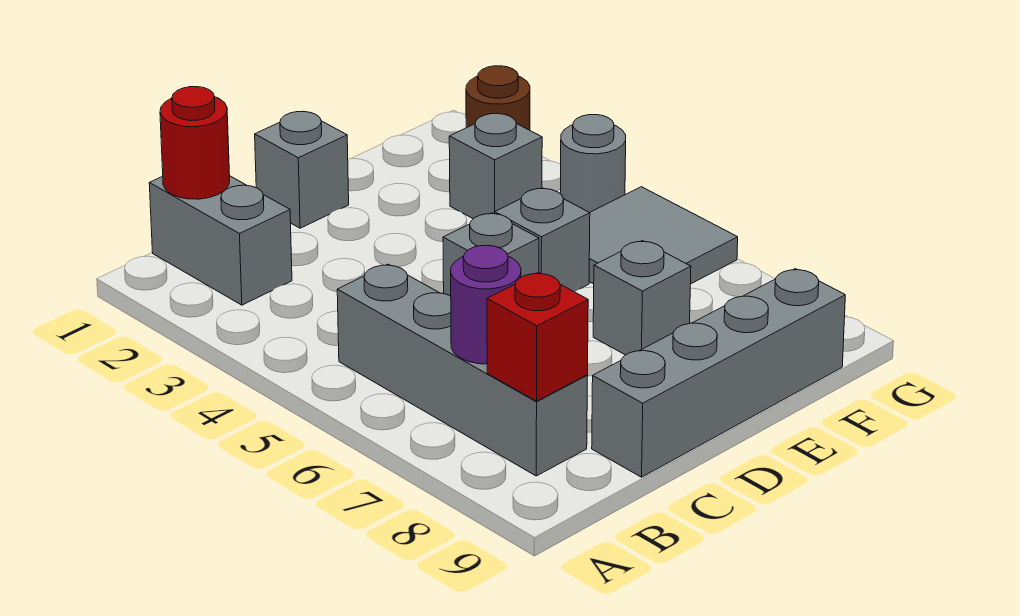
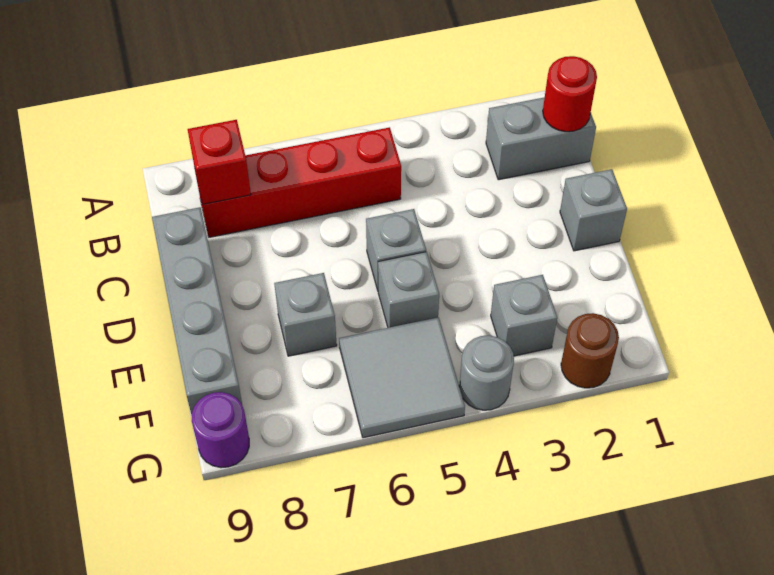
grey 1x4 brick [337,264,588,476] -> red 1x4 brick [195,127,401,237]
purple 1x1 round brick [451,245,521,364] -> purple 1x1 round brick moved to [192,392,249,468]

